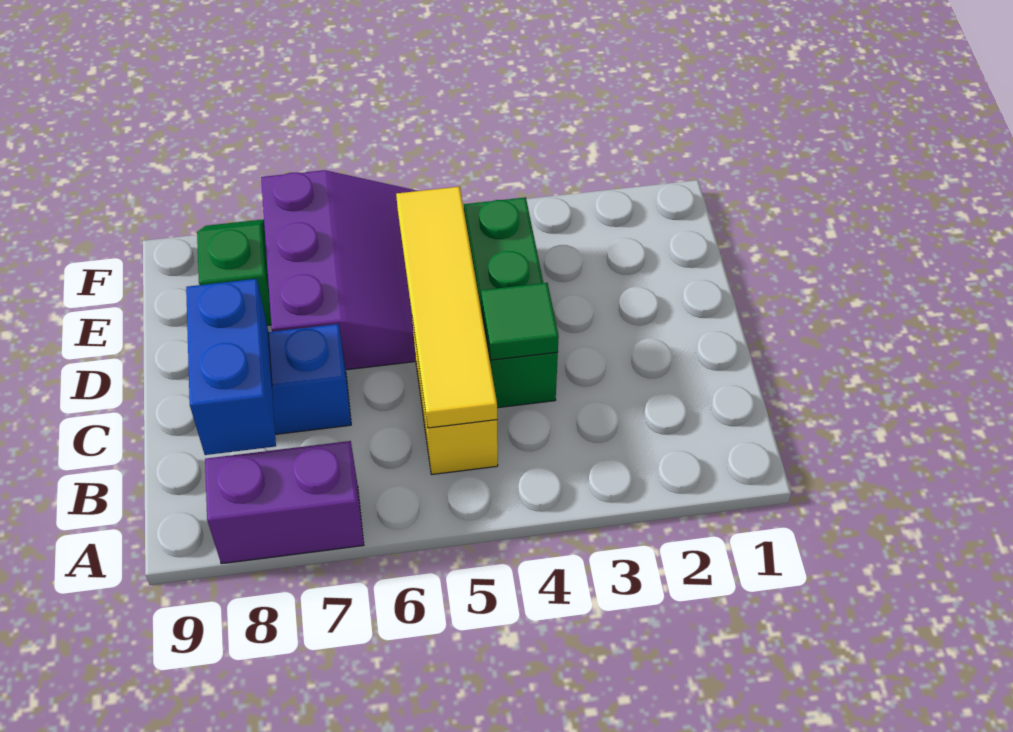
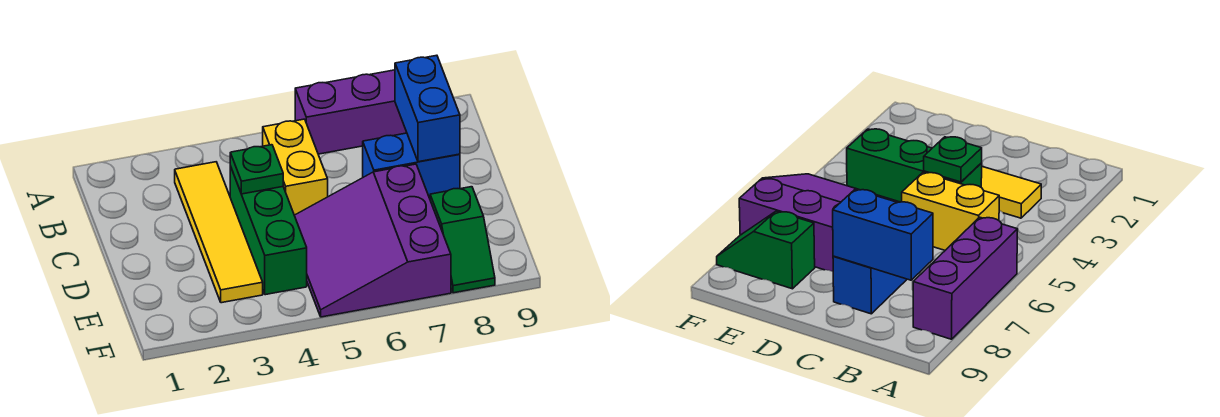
purple 1x2 brick [205,441,364,564] -> purple 1x3 brick [295,70,407,154]
yellow 1x4 tile [396,187,497,428] -> yellow 1x4 tile moved to [175,162,263,303]
green 1x1 tile [481,283,559,360] -> green 1x1 plate [230,145,283,194]

